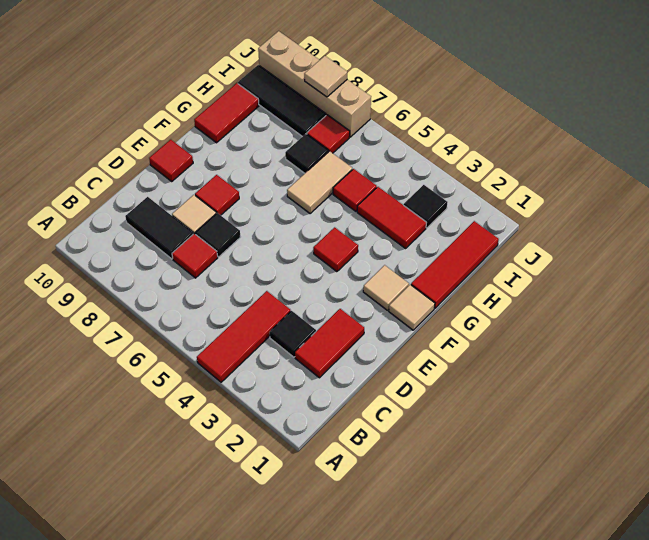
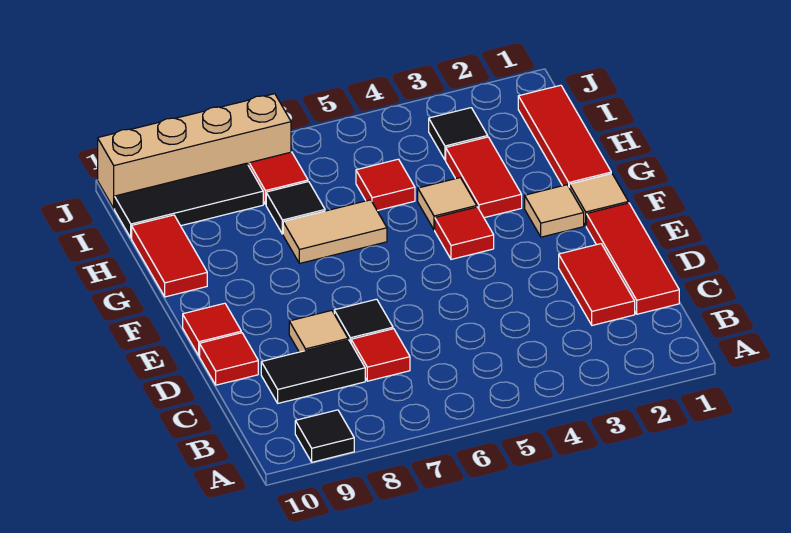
red 1x3 tile [197,291,291,382] -> red 1x3 tile moved to [586,203,679,314]
black 1x1 tile [270,311,316,357] -> black 1x1 tile moved to [295,410,354,462]
red 1x1 tile [195,175,239,215] -> red 1x1 tile moved to [200,333,258,385]
tan 1x2 tile [287,151,352,214] -> tan 1x2 tile turned to [283,200,387,263]
red 1x2 tile [357,187,426,248] -> red 1x2 tile turned to [446,137,522,218]
tan 1x1 tile [304,56,347,97] -> tan 1x1 tile moved to [418,178,477,230]

